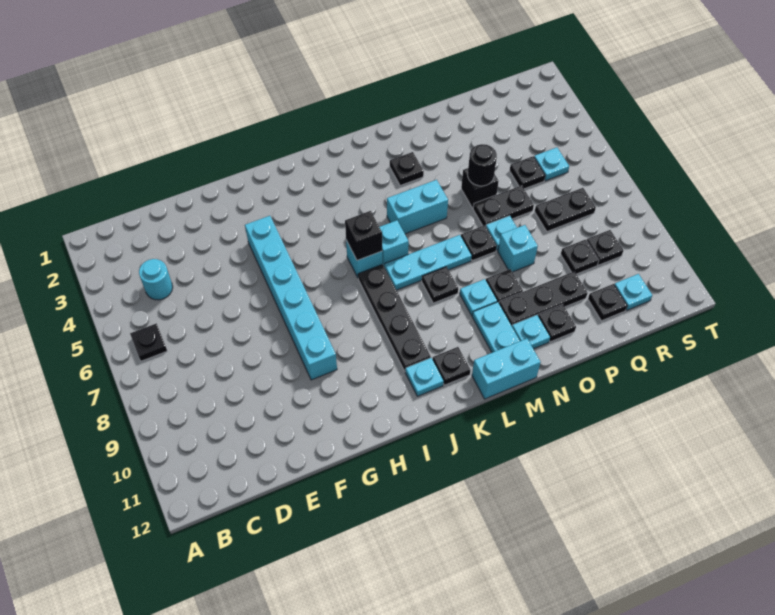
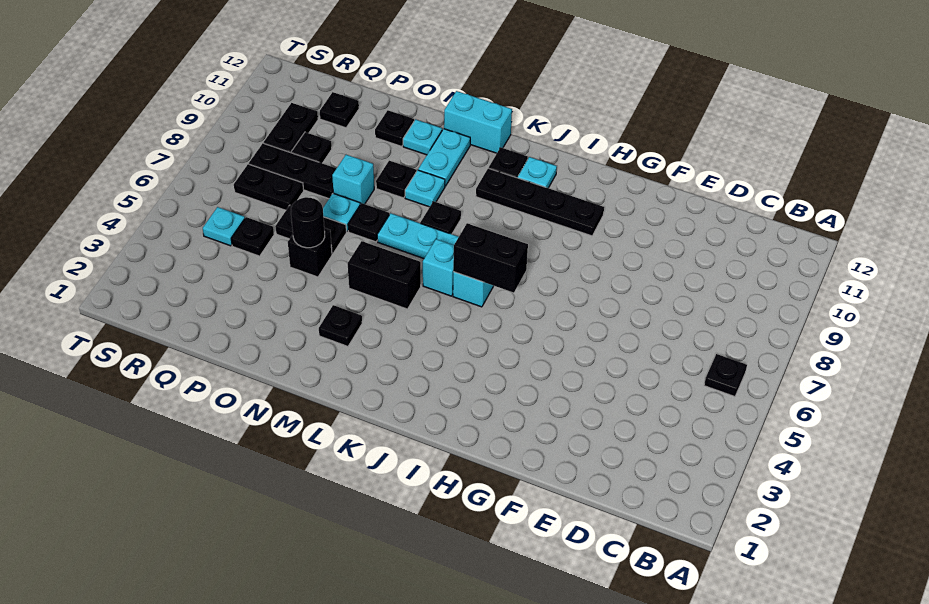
cyan 1x1 round brick [139,259,173,300] -> none
cyan 1x6 brick [245,216,337,380] -> none
black 1x1 brick [345,211,382,260] -> black 1x2 brick [453,223,528,293]
black 1x4 plate [358,264,431,371] -> black 1x4 plate turned to [476,168,604,236]
cyan 1x2 brick [387,180,448,234] -> black 1x2 brick [348,241,421,309]
black 1x3 plate [499,271,588,326] -> black 1x3 plate moved to [249,143,337,199]
black 1x1 plate [586,230,623,265] -> black 1x2 plate [264,103,318,153]
cyan 1x1 plate [614,274,652,310] -> none

